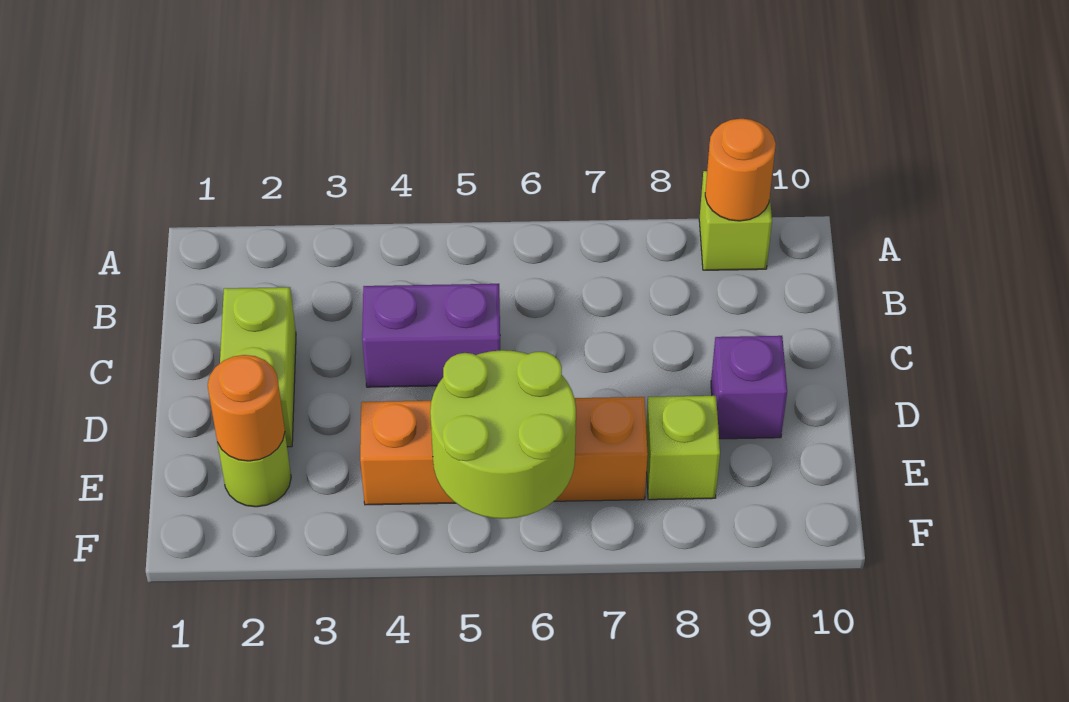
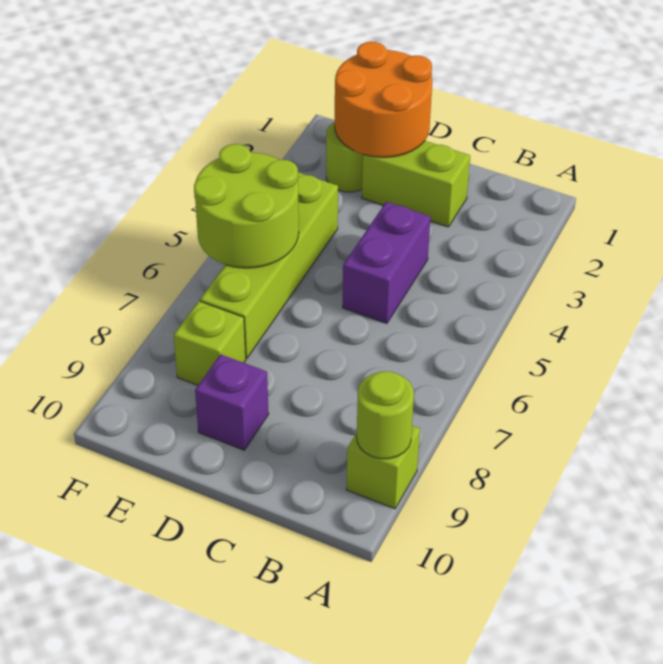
orange 1x1 round brick [705,119,776,221] -> lime 1x1 round brick [357,371,414,459]
orange 1x1 round brick [208,355,285,461] -> orange 2x2 round brick [335,42,432,157]
orange 1x4 brick [360,397,648,505] -> lime 1x4 brick [200,172,338,359]

